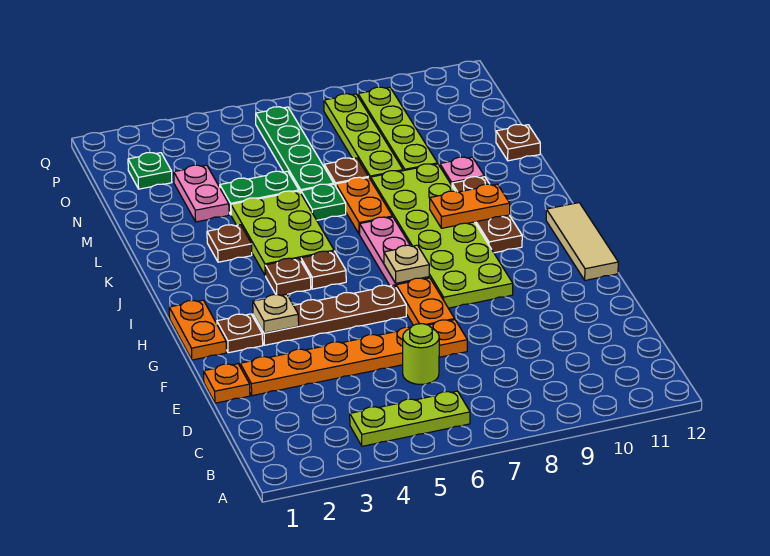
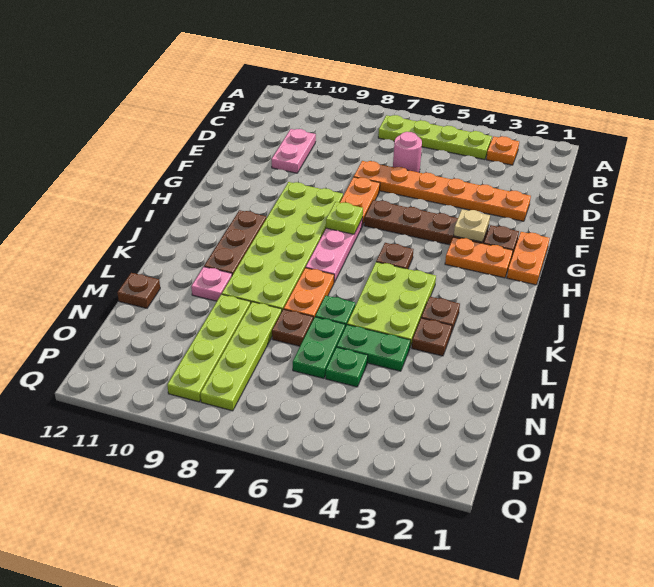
lime 1x3 plate [350,391,470,446] -> lime 1x4 plate [378,115,492,160]
lime 1x1 round brick [403,324,439,385] -> pink 1x1 round brick [393,132,422,172]
orange 1x1 plate [204,364,250,403] -> orange 1x1 plate moved to [486,136,519,165]
tan 1x3 tile [546,203,618,280] -> none
tan 1x1 plate [384,245,429,283] -> lime 1x1 plate [326,202,363,234]
brown 1x1 plate [265,258,311,295] -> brown 1x1 plate moved to [412,318,452,356]
orange 1x2 plate [430,184,510,228] -> orange 1x2 plate moved to [445,237,513,278]
pink 1x2 plate [174,165,229,222] -> pink 1x2 plate moved to [272,129,316,173]
green 1x4 plate [256,107,334,193] -> green 1x2 plate [293,317,345,378]
green 1x1 plate [128,153,172,189] -> green 1x1 plate moved to [326,347,368,387]

